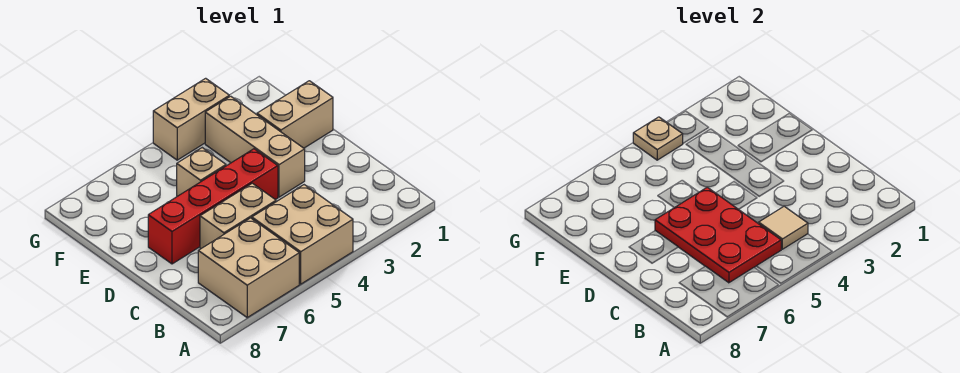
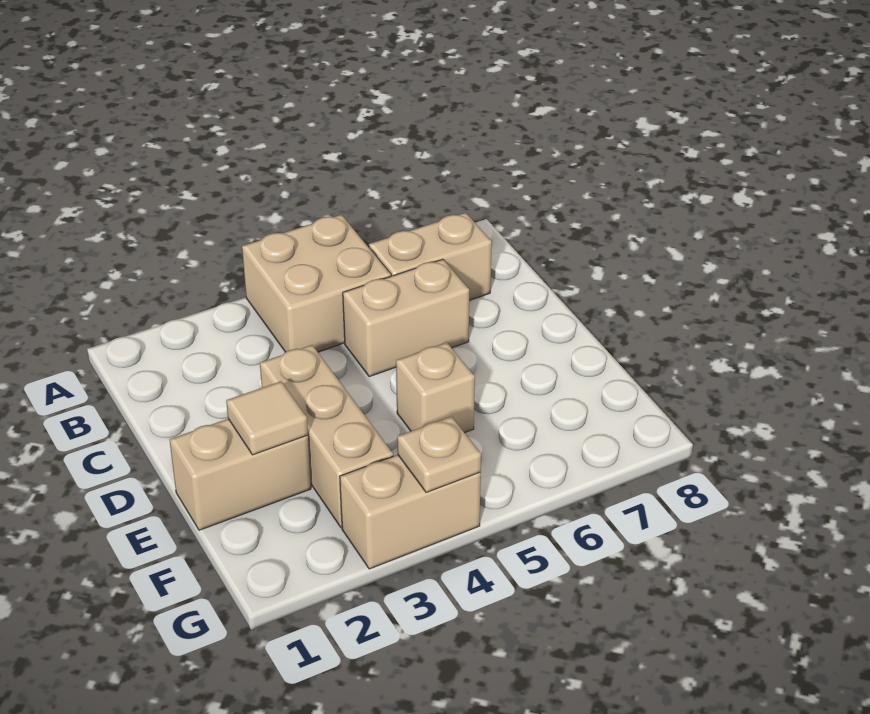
tan 2x2 brick [198,218,299,317] -> tan 1x2 brick [369,213,492,300]
tan 1x1 tile [759,206,808,249] -> tan 1x1 tile moved to [226,381,308,455]
red 2x3 plate [655,187,781,283] -> none
red 1x4 brick [148,149,278,264] -> none

